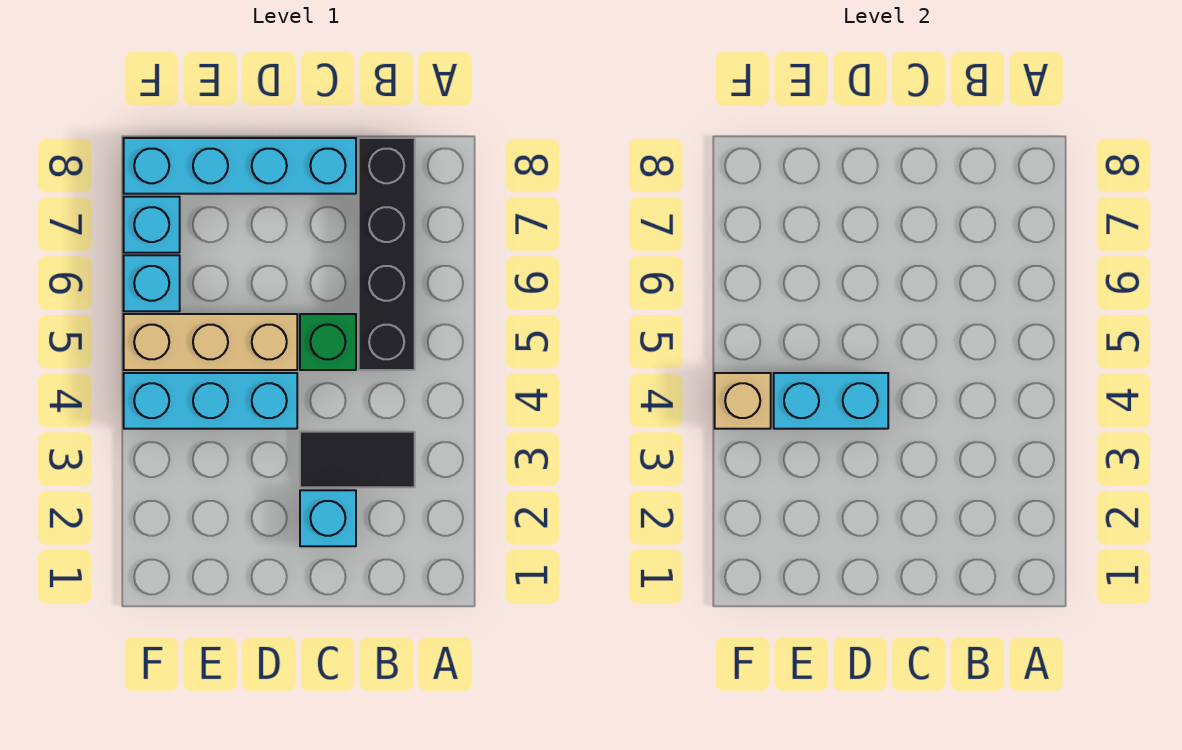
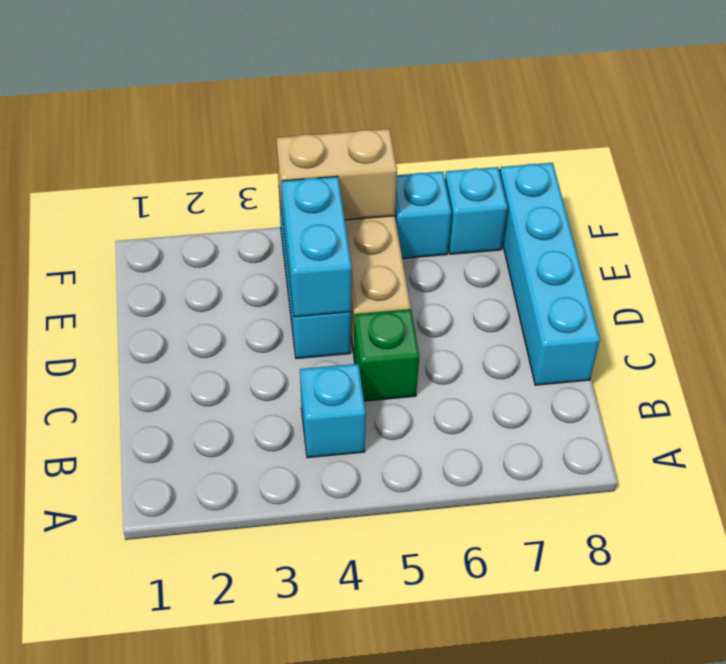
black 1x2 tile [300,432,415,487] -> none
black 1x4 brick [359,138,415,370] -> none
cyan 1x1 brick [300,490,356,546] -> cyan 1x1 brick moved to [300,364,366,458]
tan 1x1 brick [715,373,771,429] -> tan 1x2 brick [276,129,397,220]

